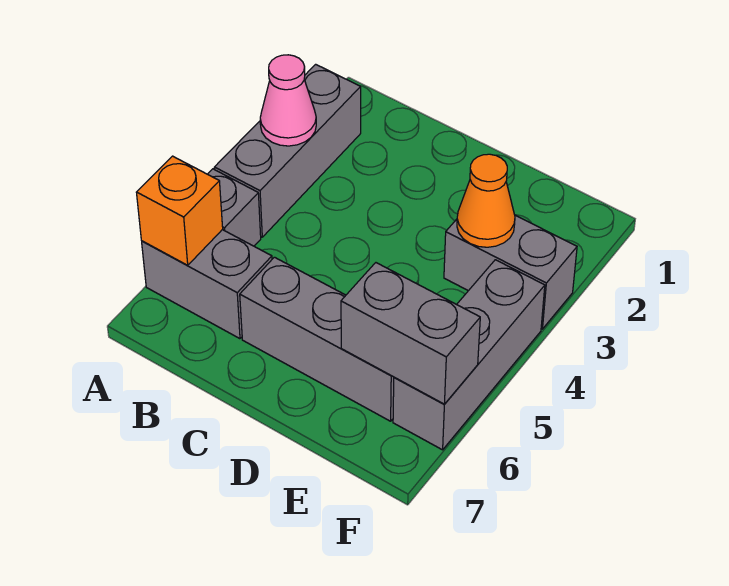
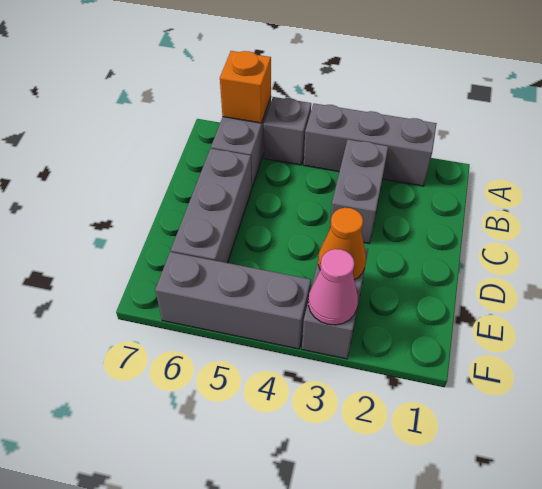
pink 1x1 cone [260,55,316,146] -> pink 1x1 cone moved to [308,249,358,325]
grey 1x2 brick [341,263,480,404] -> grey 1x2 brick moved to [329,140,388,244]

